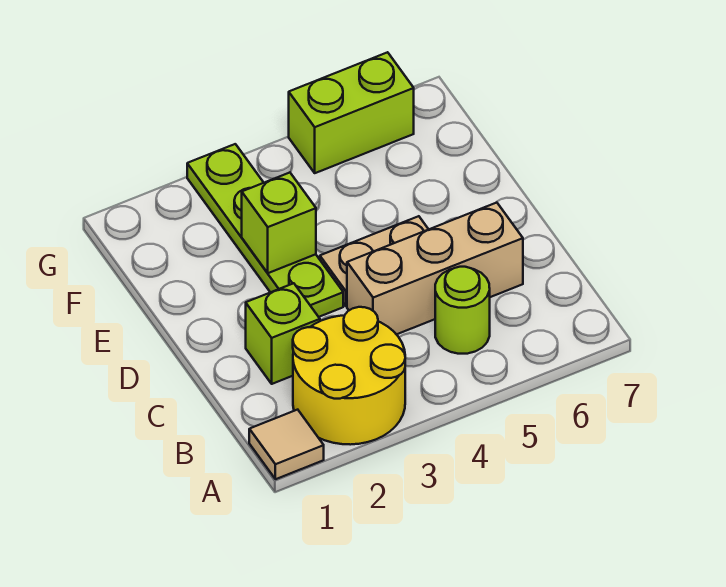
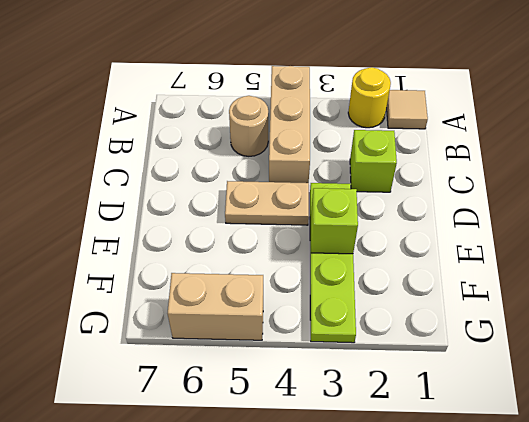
yellow 2x2 round brick [293,307,405,445] -> yellow 1x1 round brick [348,67,391,128]
lime 1x1 round brick [435,267,490,354] -> tan 1x1 round brick [229,96,268,156]
tan 1x3 brick [347,203,523,335] -> tan 1x3 brick turned to [269,66,310,183]
lime 1x2 brick [289,52,414,173] -> tan 1x2 brick [168,273,263,340]

